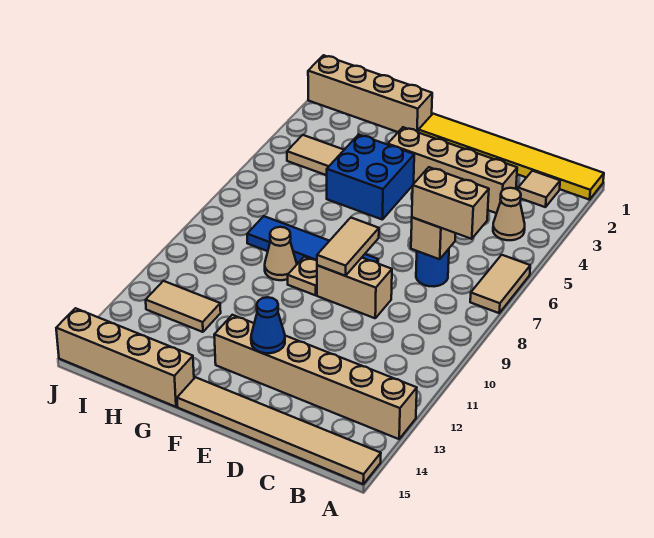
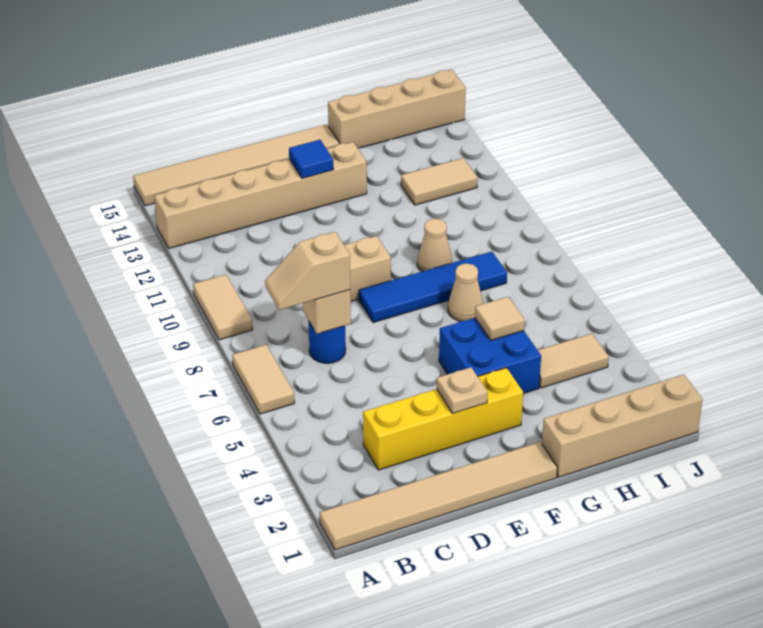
yellow 1x6 tile [418,114,604,200] -> tan 1x6 tile [320,442,557,550]
tan 1x1 tile [518,171,560,207] -> tan 1x1 tile moved to [475,297,525,340]
tan 1x1 cone [493,188,525,240] -> tan 1x1 cone moved to [448,263,483,321]
tan 1x2 brick [412,167,489,239] -> tan 1x2 slope [265,232,350,310]
tan 1x4 brick [388,127,517,213] -> yellow 1x4 brick [363,368,523,470]
tan 1x2 tile [317,218,379,276] -> tan 1x2 tile moved to [193,275,253,340]
blue 1x1 cone [251,297,285,353] -> blue 1x1 tile [289,140,334,178]
tan 1x1 plate [288,257,317,295] -> tan 1x1 plate moved to [437,367,488,413]

